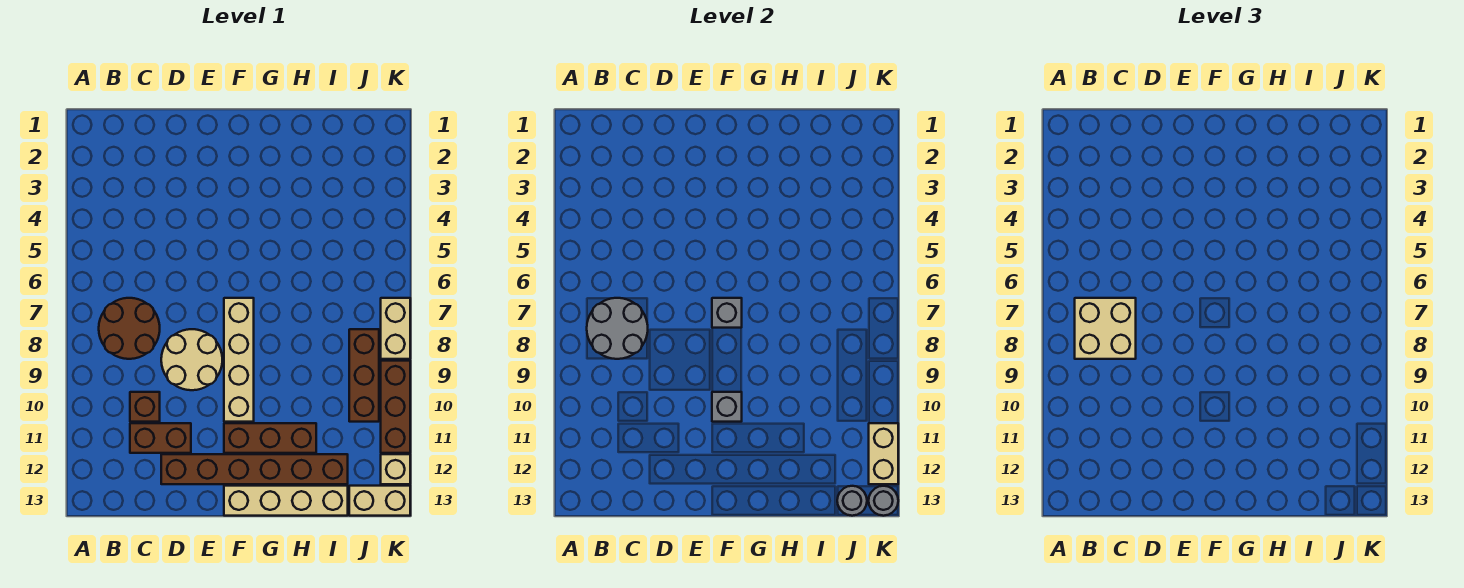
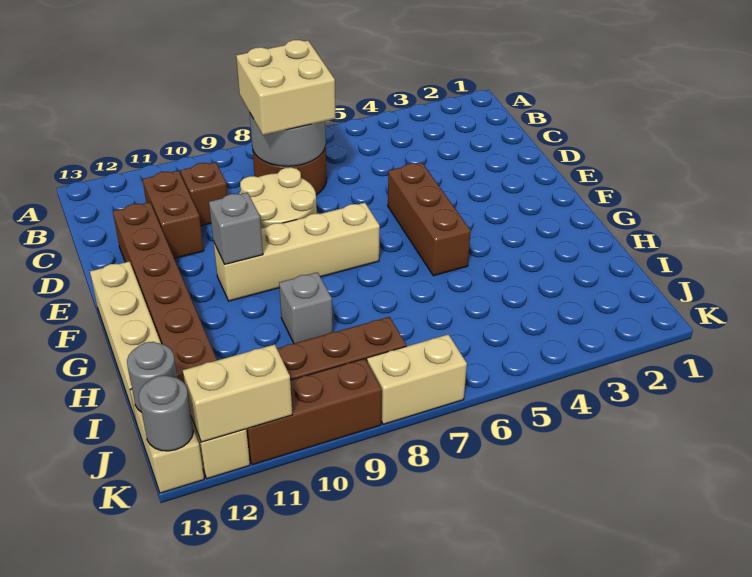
grey 1x1 brick [712,298,742,328] -> grey 1x1 brick moved to [279,272,333,343]
brown 1x3 brick [224,423,316,453] -> brown 1x3 brick moved to [388,163,471,276]

